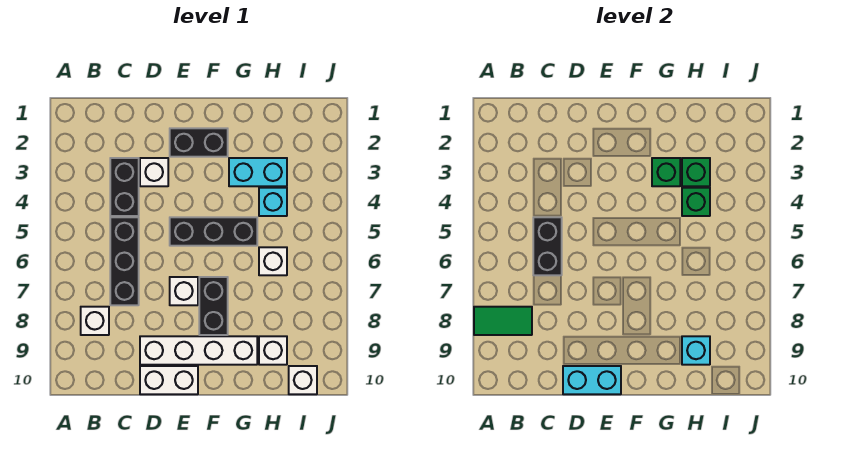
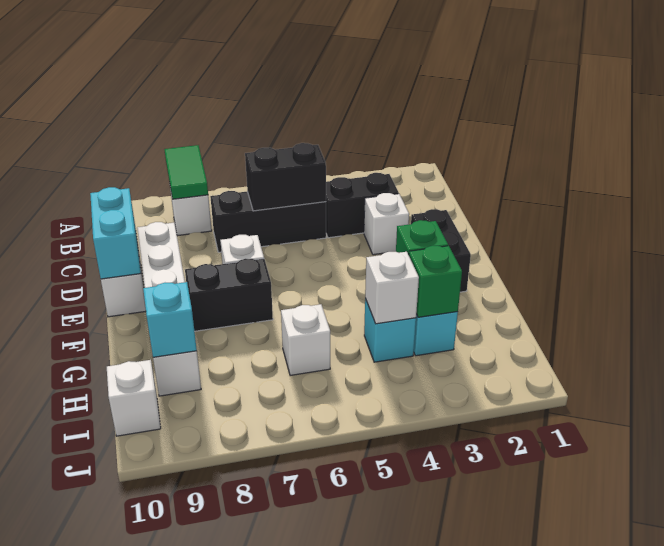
black 1x3 brick [170,217,257,246] -> none
green 1x1 brick [682,188,710,216] -> white 1x1 brick [365,251,419,324]

